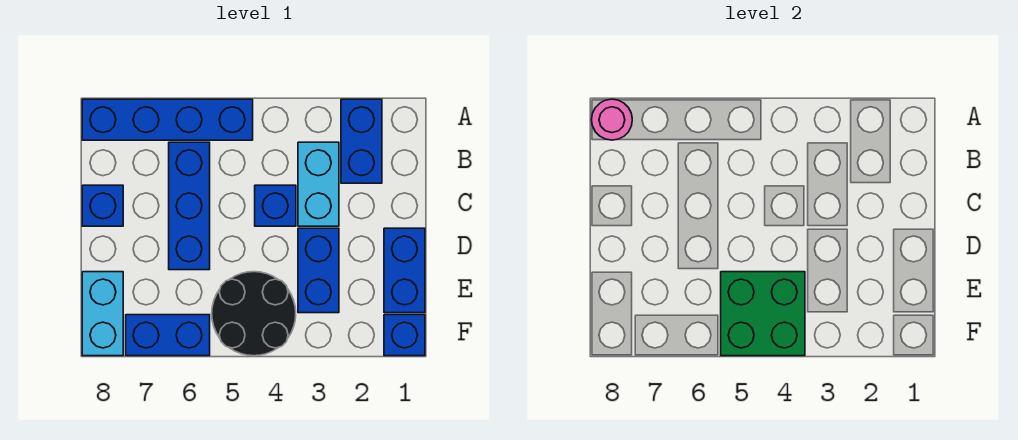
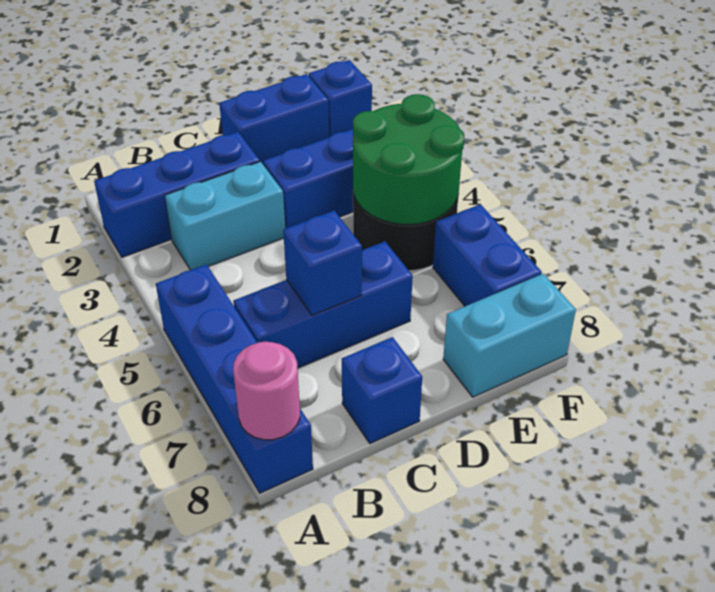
blue 1x2 brick [341,99,382,183] -> blue 1x3 brick [94,132,260,257]
blue 1x1 brick [255,185,296,226] -> blue 1x1 brick moved to [283,211,362,315]
green 2x2 brick [721,272,805,356] -> green 2x2 round brick [353,94,464,225]

